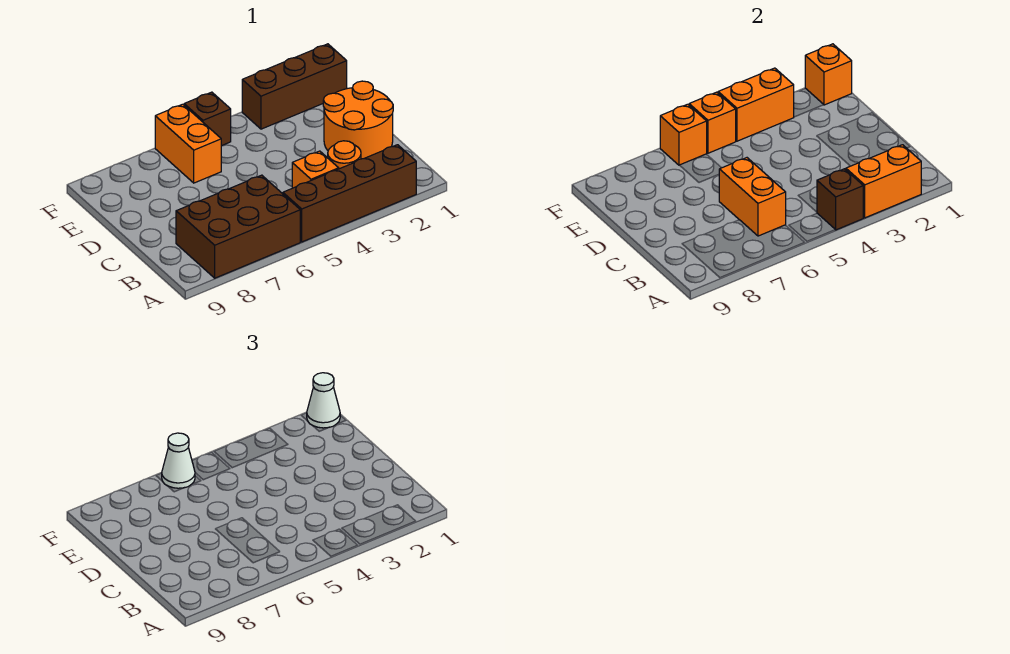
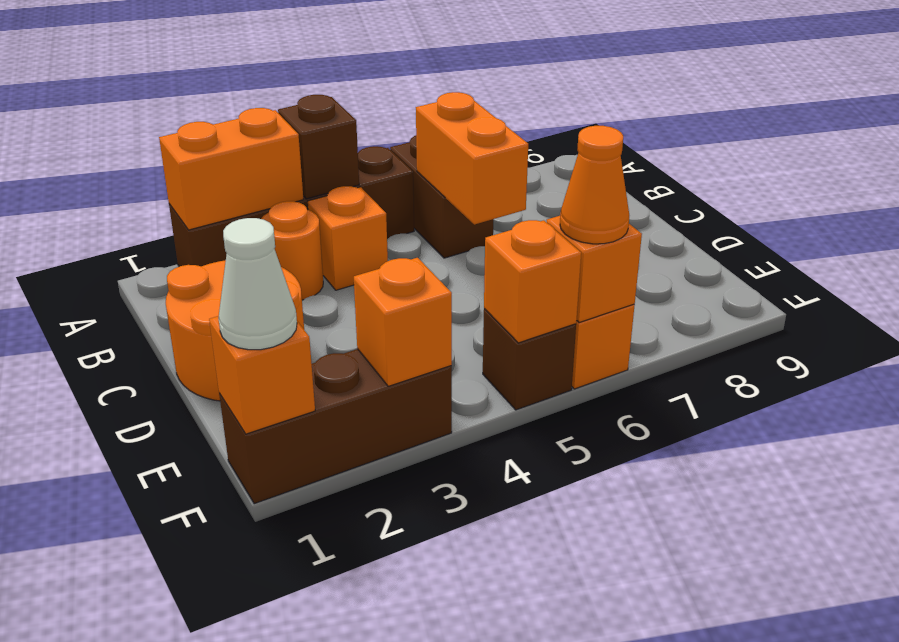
brown 2x3 brick [176,175,300,278] -> brown 1x2 brick [390,136,493,258]
orange 1x2 brick [718,68,794,141] -> orange 1x1 brick [354,258,452,386]
white 1x1 cone [162,433,195,488] -> orange 1x1 cone [560,126,629,244]

